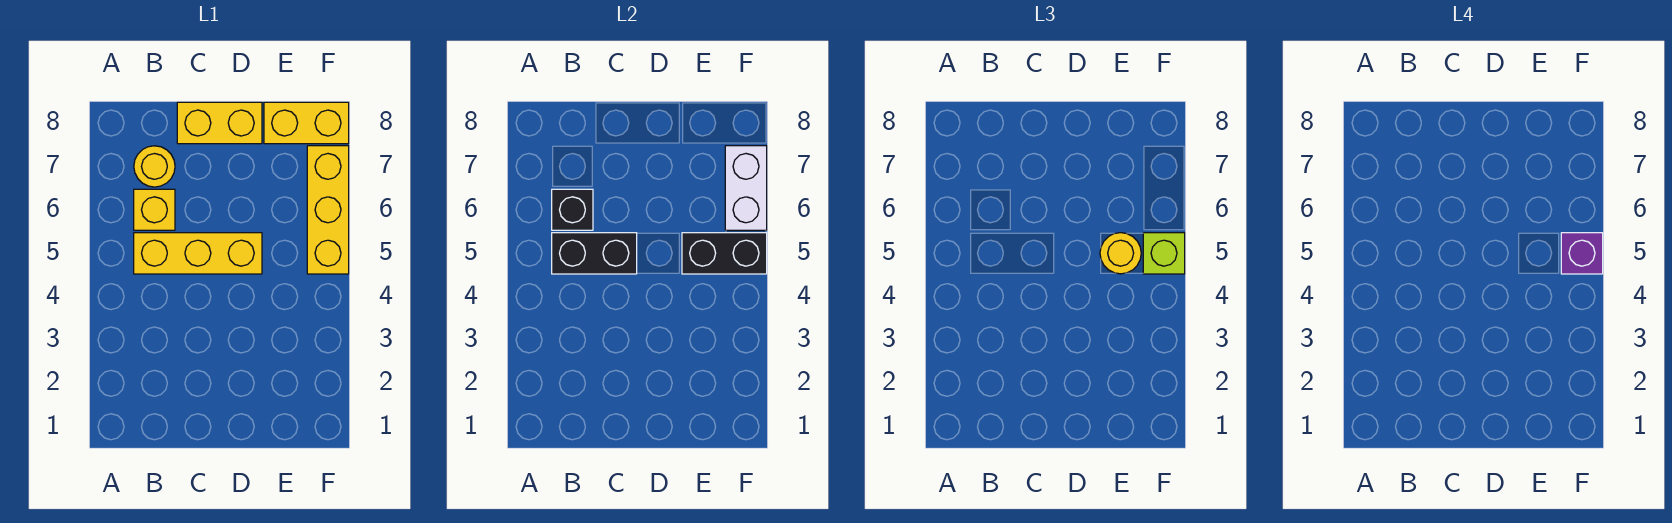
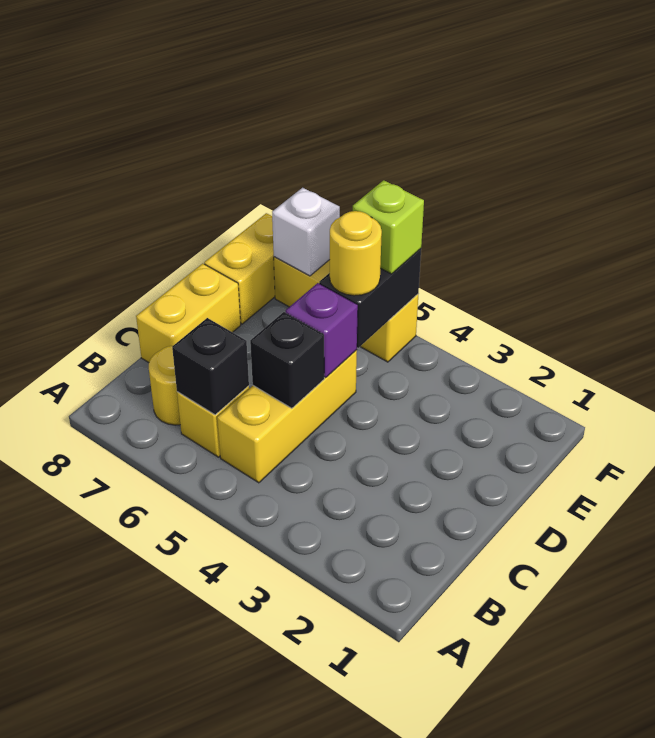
black 1x2 brick [552,233,637,274] -> black 1x1 brick [250,312,324,408]
purple 1x1 brick [1561,233,1603,274] -> purple 1x1 brick moved to [286,283,358,377]
white 1x2 brick [725,146,767,230] -> white 1x1 brick [272,188,340,276]

